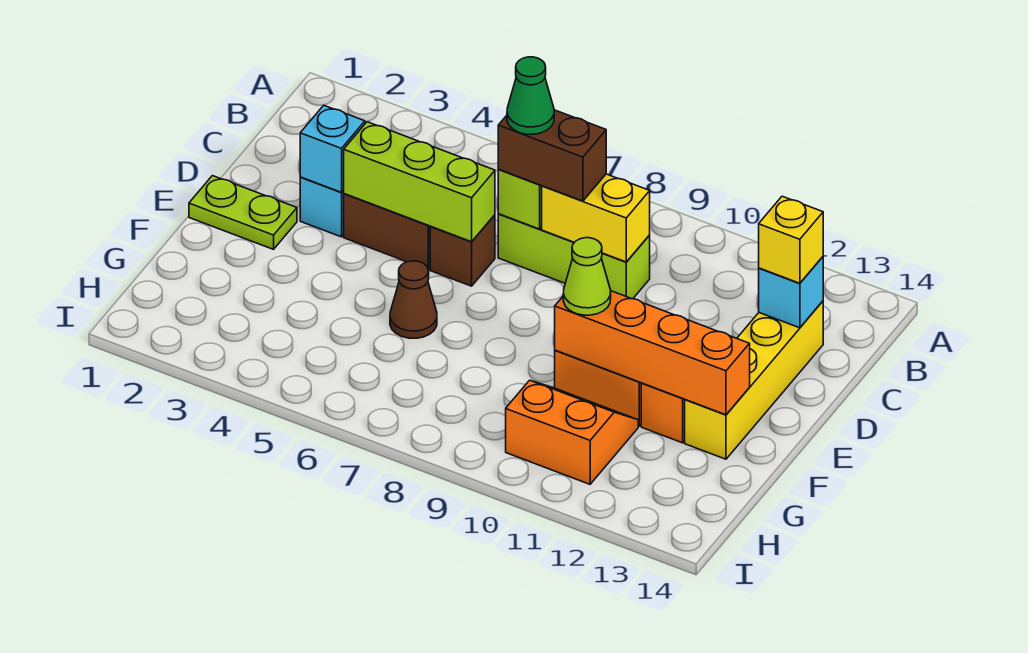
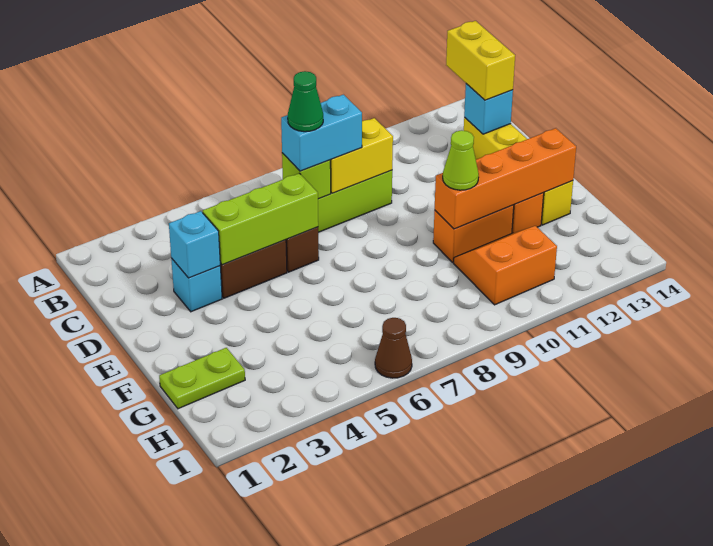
brown 1x2 brick [498,110,606,201] -> cyan 1x2 brick [281,95,362,171]
yellow 1x1 brick [759,196,823,283] -> yellow 1x2 brick [446,21,515,100]
lime 1x2 plate [189,176,297,249] -> lime 1x2 plate moved to [159,348,245,409]
brown 1x1 cone [390,261,437,338] -> brown 1x1 cone moved to [375,318,412,378]

